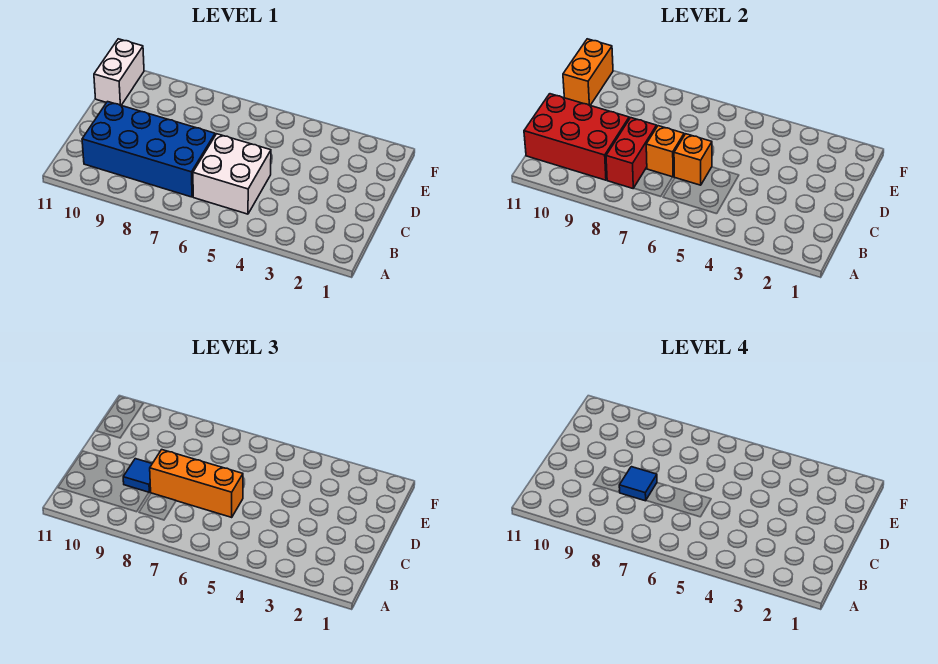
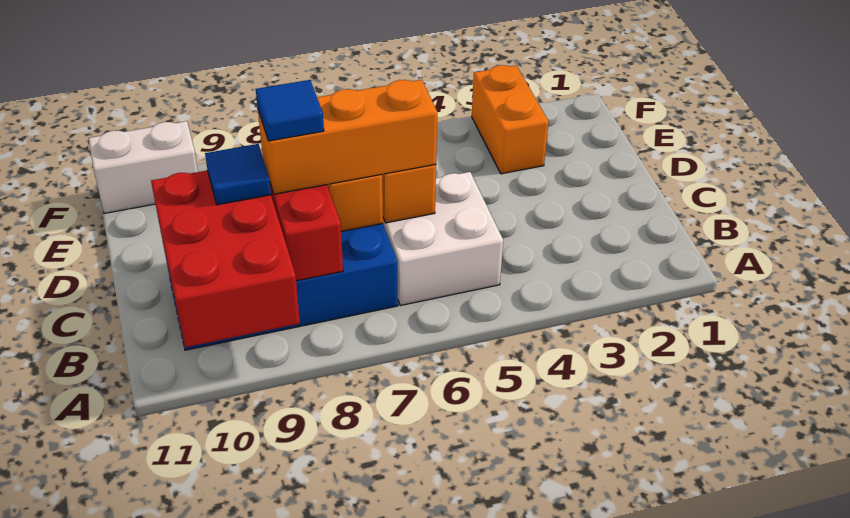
red 2x3 brick [524,94,629,180] -> red 2x3 brick turned to [151,170,300,347]
white 1x2 brick [94,39,144,105] -> white 1x2 brick turned to [88,121,198,213]
orange 1x2 brick [563,39,613,105] -> orange 1x2 brick moved to [472,65,549,174]

